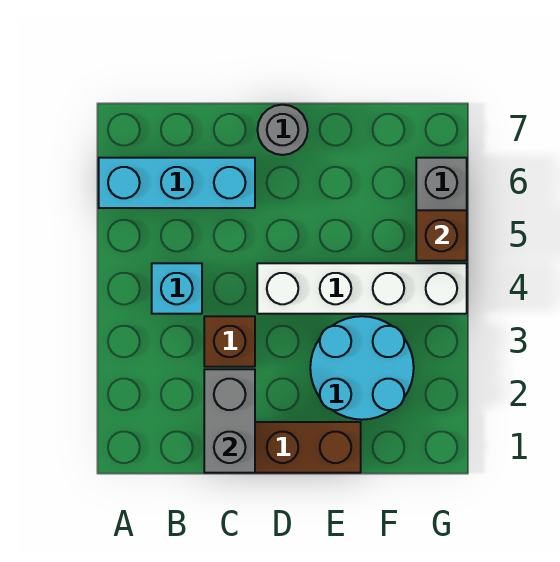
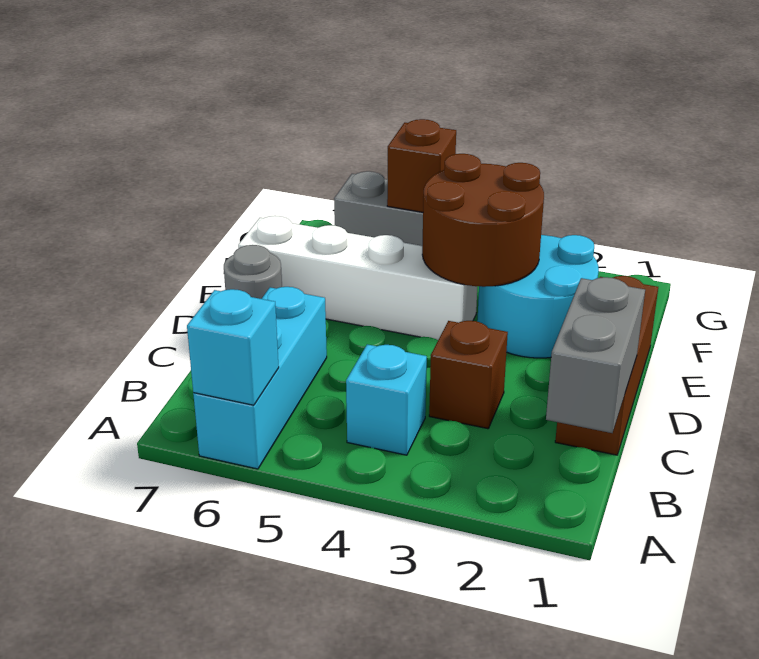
none -> cyan 1x1 brick [187,289,279,405]
grey 1x2 brick [204,369,255,473] -> grey 1x2 brick turned to [546,277,645,433]
white 1x4 brick [257,263,467,314] -> white 1x4 brick turned to [238,216,477,340]
none -> brown 2x2 round brick [422,154,544,287]

